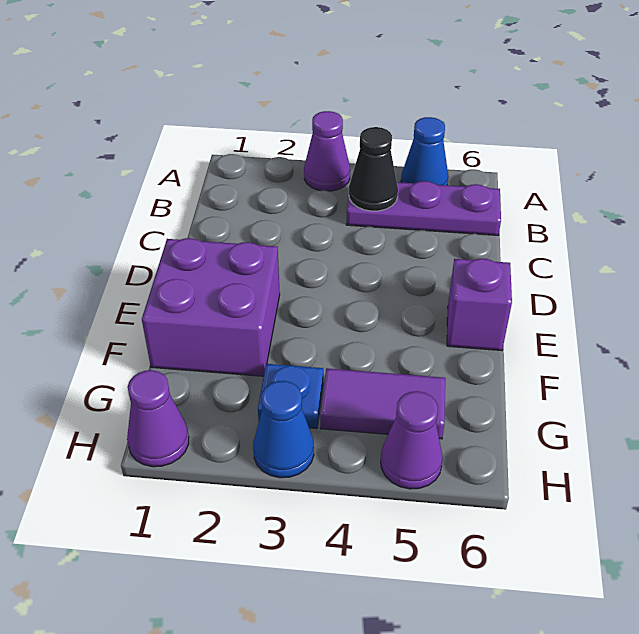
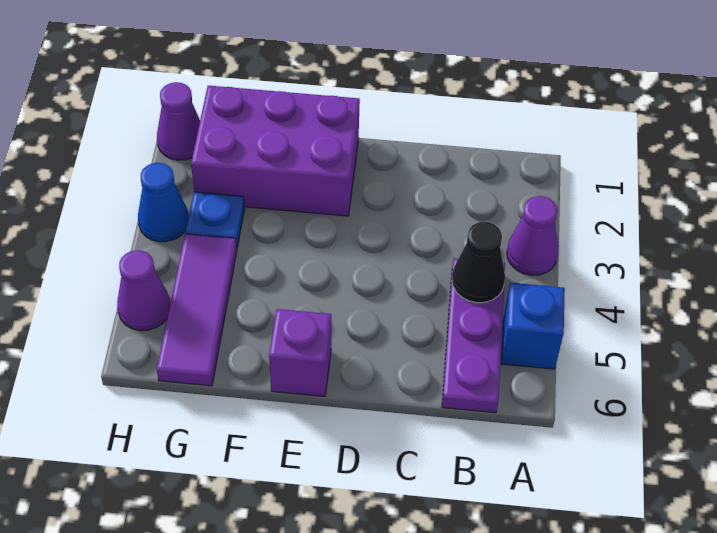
blue 1x1 cone [401,117,449,185] -> blue 1x1 brick [501,283,565,369]
purple 2x2 brick [142,238,280,376] -> purple 2x3 brick [191,86,360,216]
purple 1x2 tile [320,368,445,439] -> purple 1x3 tile [157,234,237,386]

